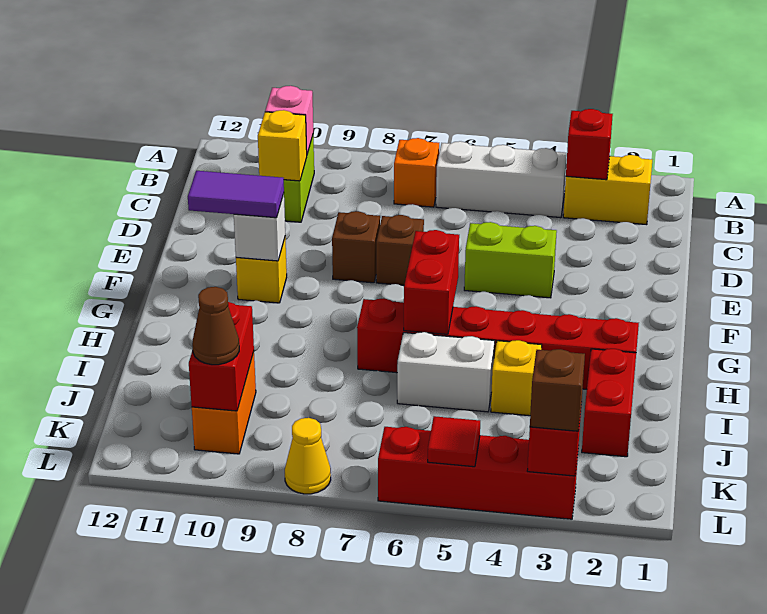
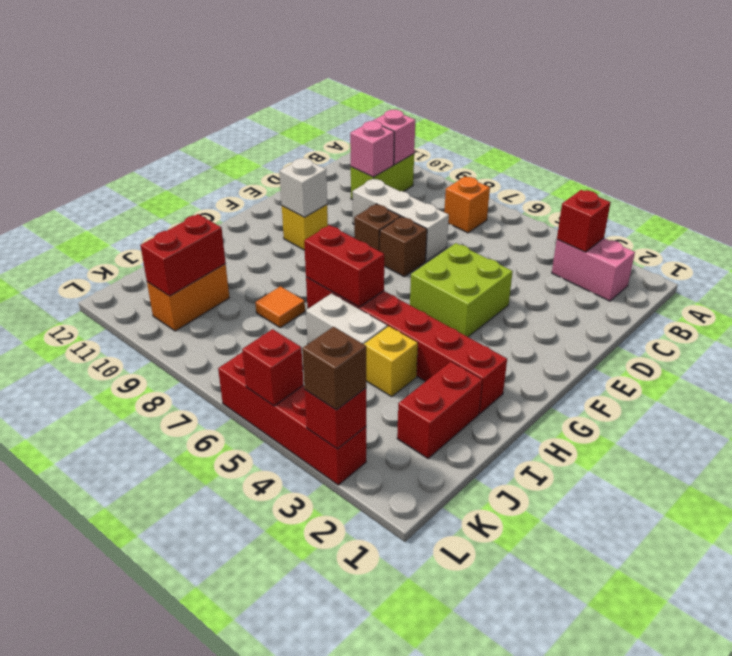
yellow 1x2 brick [563,155,652,225] -> pink 1x2 brick [552,238,635,301]
white 1x3 brick [436,141,567,218] -> white 1x3 brick moved to [352,179,449,261]
yellow 1x1 brick [258,110,307,181] -> pink 1x1 brick [350,121,394,177]
lime 1x2 brick [464,222,557,298] -> lime 2x2 brick [410,243,513,337]
purple 1x2 tile [188,171,284,218] -> none
red 1x2 brick [404,230,459,334] -> red 1x2 brick turned to [304,225,384,307]
none -> orange 1x1 tile [255,286,305,328]
brown 1x1 cone [192,287,239,365] -> none
red 1x1 tile [428,416,480,467] -> red 1x1 brick [242,329,304,406]
yellow 1x1 cone [285,418,331,494] -> none

